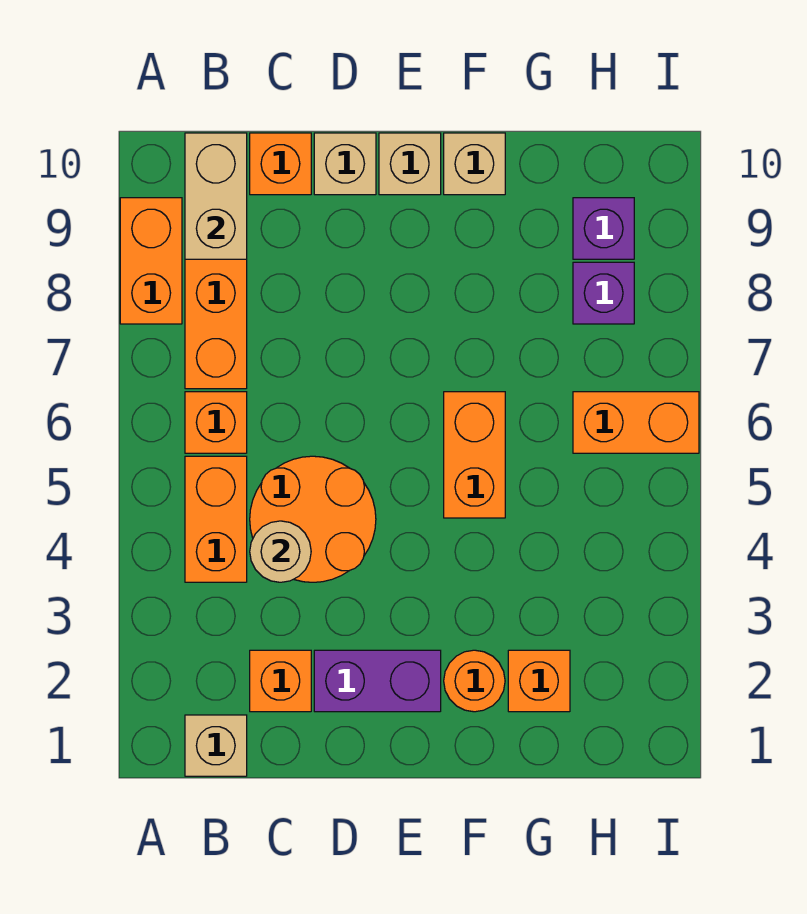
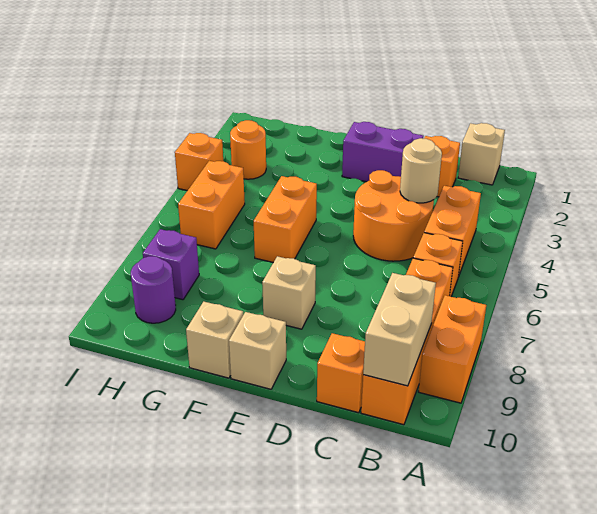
tan 1x1 brick [314,133,376,195] -> tan 1x1 brick moved to [262,256,316,329]
orange 1x1 round brick [444,650,505,712] -> orange 1x1 round brick moved to [230,120,266,179]
orange 1x1 brick [508,650,570,712] -> orange 1x1 brick moved to [175,133,223,191]
orange 1x2 brick [573,392,699,453] -> orange 1x2 brick turned to [178,161,245,249]
purple 1x1 brick [573,198,634,259] -> purple 1x1 round brick [131,256,176,323]

